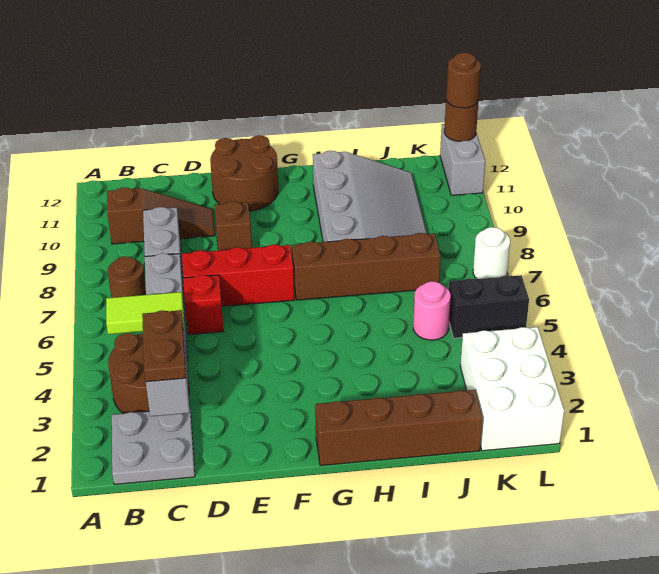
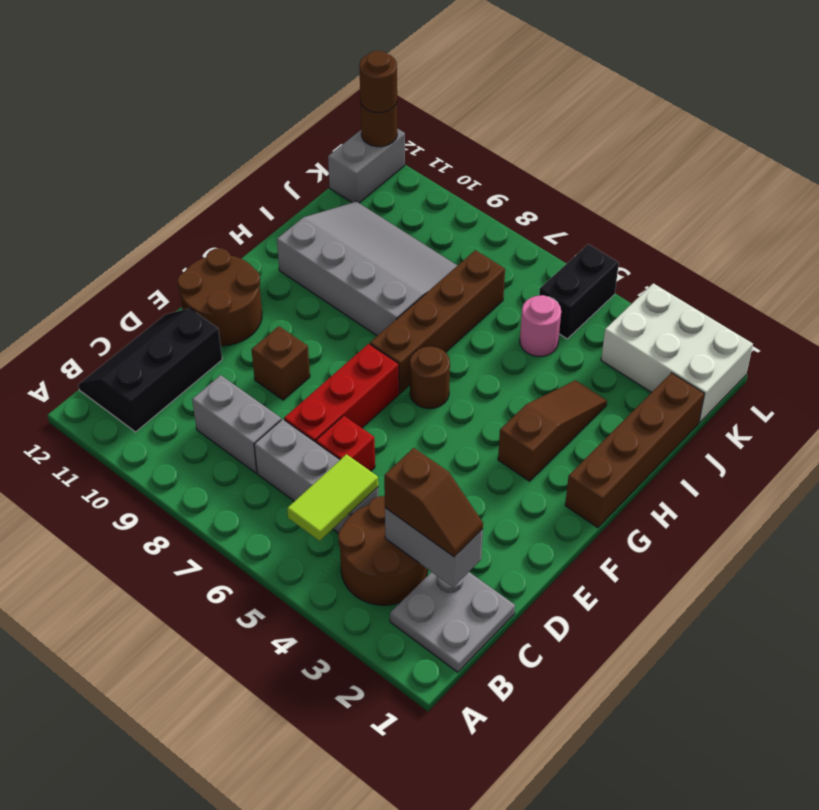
brown 1x1 round brick [108,256,146,298] -> brown 1x1 round brick moved to [410,347,450,409]
brown 1x3 slope [107,188,215,244] -> brown 1x3 slope moved to [498,380,607,481]
none -> black 2x3 slope [78,308,222,432]
brown 1x2 plate [142,310,186,382] -> brown 1x2 slope [384,448,483,557]
white 1x1 round brick [473,227,510,279] -> none
grey 1x2 brick [440,124,485,195] -> grey 1x2 brick turned to [328,128,405,203]

